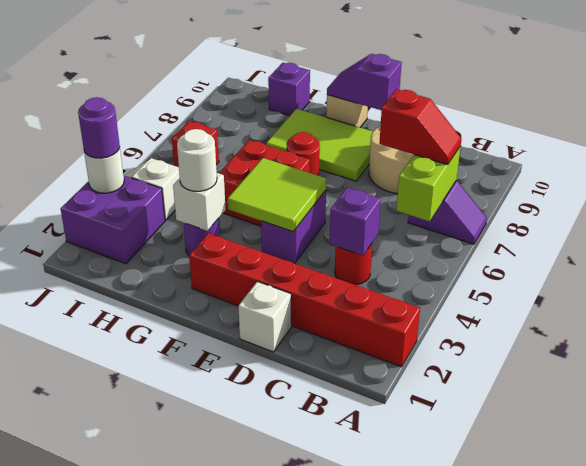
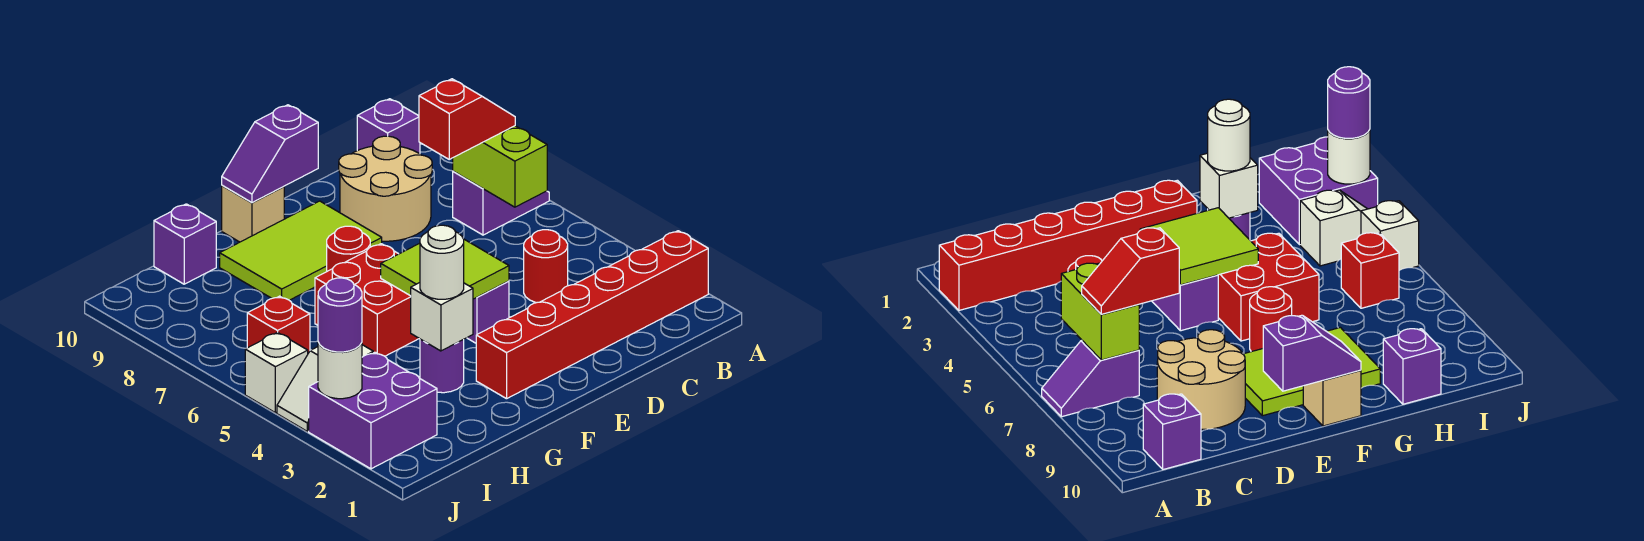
purple 1x1 brick [330,188,381,255] -> purple 1x1 brick moved to [357,99,420,154]
white 1x1 brick [238,281,291,352] -> white 1x1 brick moved to [245,332,308,413]

